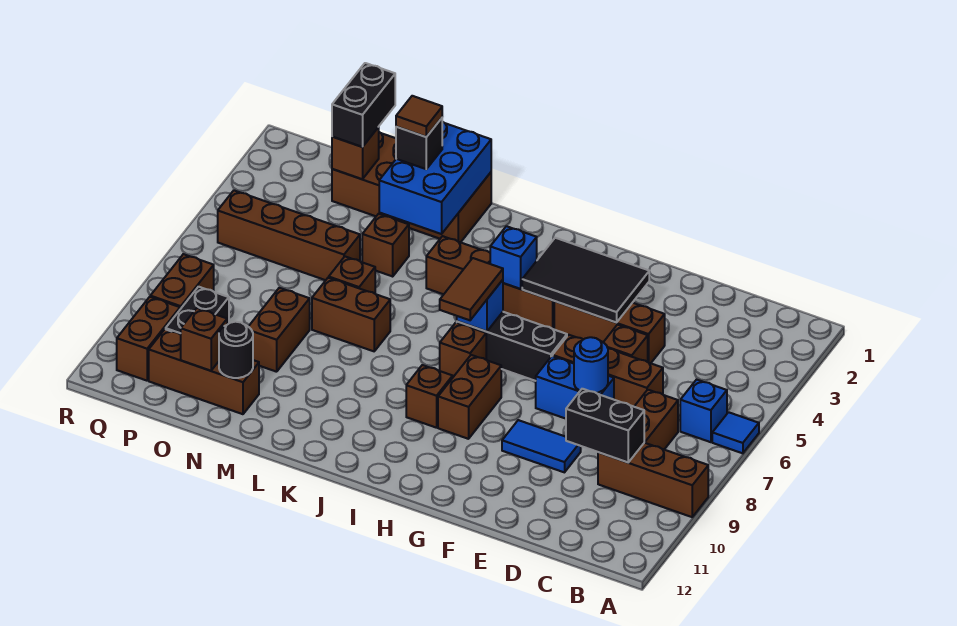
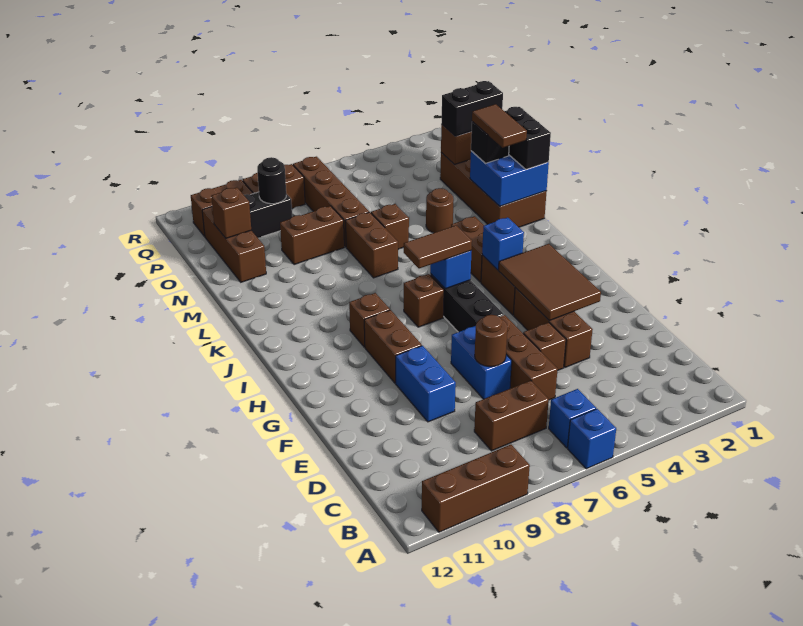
blue 1x1 tile [712,412,759,453] -> blue 1x1 brick [568,409,616,469]
brown 1x3 brick [598,443,708,517] -> brown 1x3 brick turned to [422,445,530,532]
black 1x2 brick [566,389,644,462] -> black 1x2 brick moved to [504,107,551,169]
blue 1x1 round brick [574,337,608,393] -> brown 1x1 round brick [475,315,508,367]
blue 1x2 tile [502,420,581,472] -> blue 1x2 brick [396,346,456,422]
black 2x3 tile [522,238,649,322] -> brown 2x3 tile [498,244,601,321]
brown 1x2 brick [438,355,501,439] -> brown 1x2 brick turned to [364,310,422,383]
blue 2x3 brick [379,122,491,234] -> blue 2x2 brick [470,151,549,206]
brown 1x1 tile [396,96,442,137] -> brown 1x2 tile [472,104,527,148]
brown 1x1 brick [362,214,409,276] -> brown 1x1 round brick [426,188,454,233]
brown 1x4 brick [218,190,360,280] -> brown 1x4 brick moved to [293,157,369,247]
black 1x1 round brick [219,322,253,378] -> black 1x1 round brick moved to [257,157,286,204]

